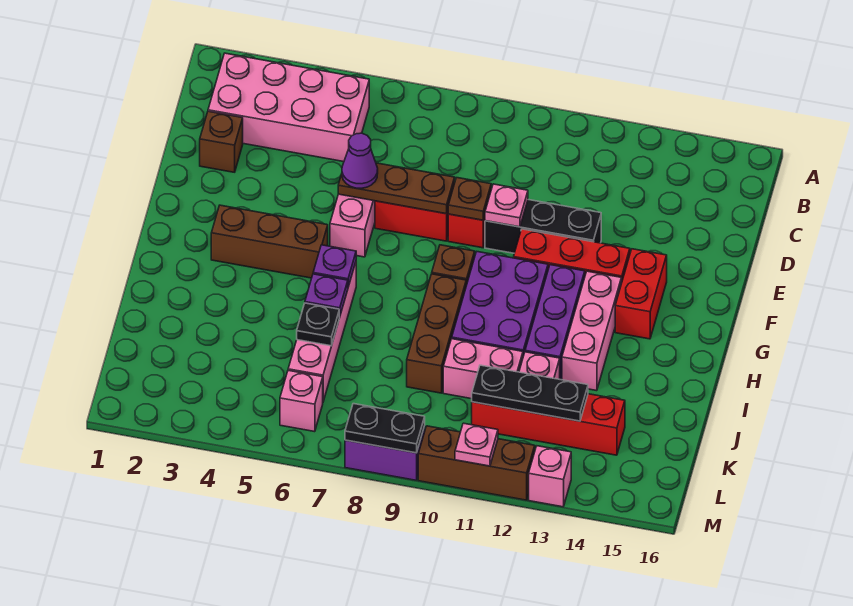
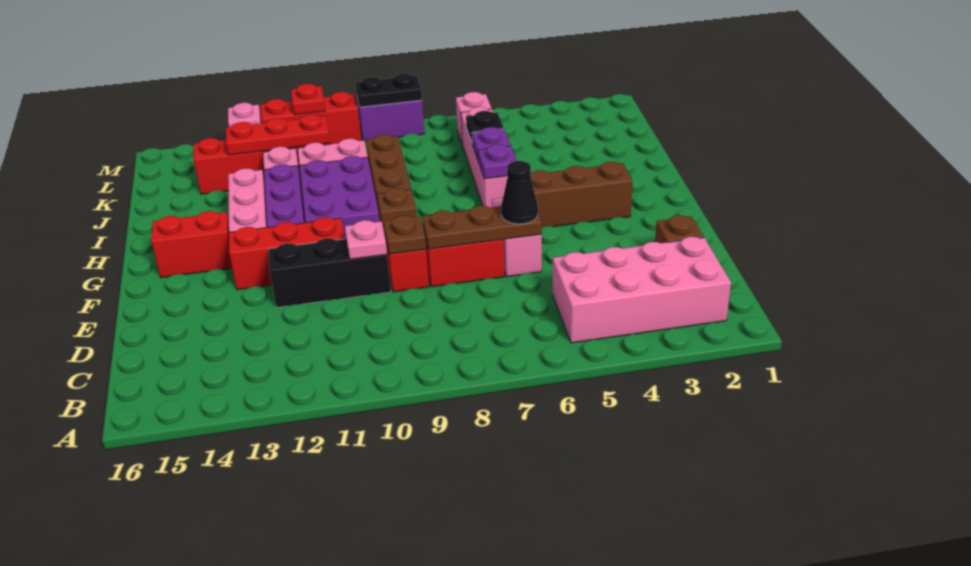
purple 1x1 cone [342,133,378,188] -> black 1x1 cone [501,161,538,224]
red 1x2 brick [615,249,667,339] -> red 1x2 brick turned to [151,211,232,278]
black 1x3 plate [472,365,588,421] -> red 1x3 plate [226,114,330,155]
brown 1x3 brick [418,426,535,500] -> red 1x3 brick [261,92,361,144]
pink 1x1 plate [455,423,498,466] -> red 1x1 plate [291,84,325,115]

